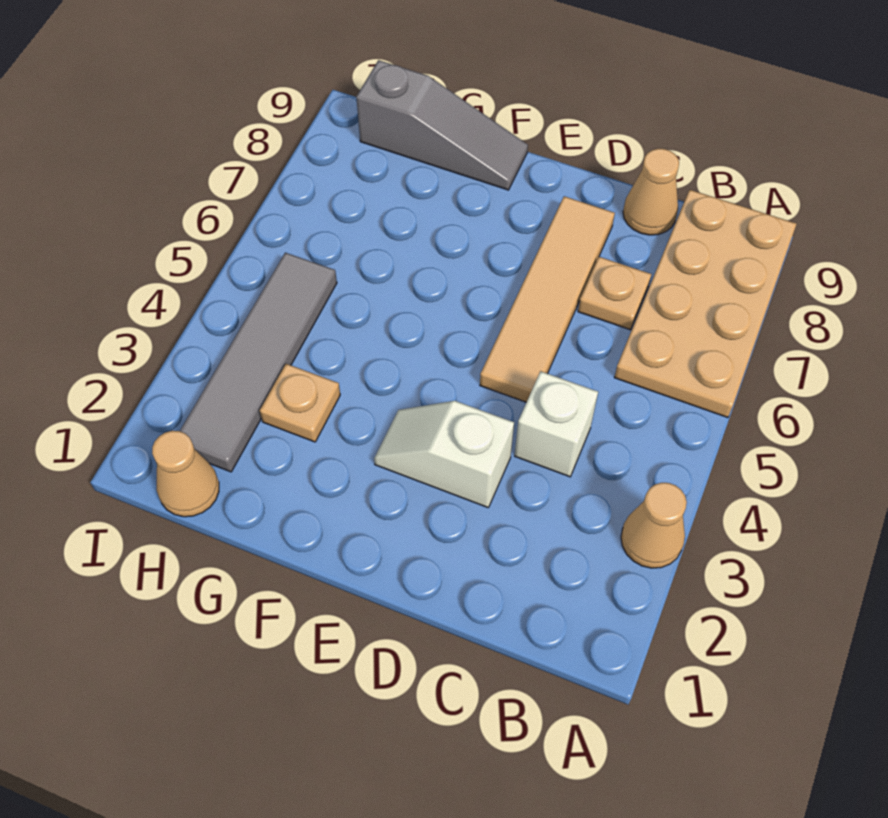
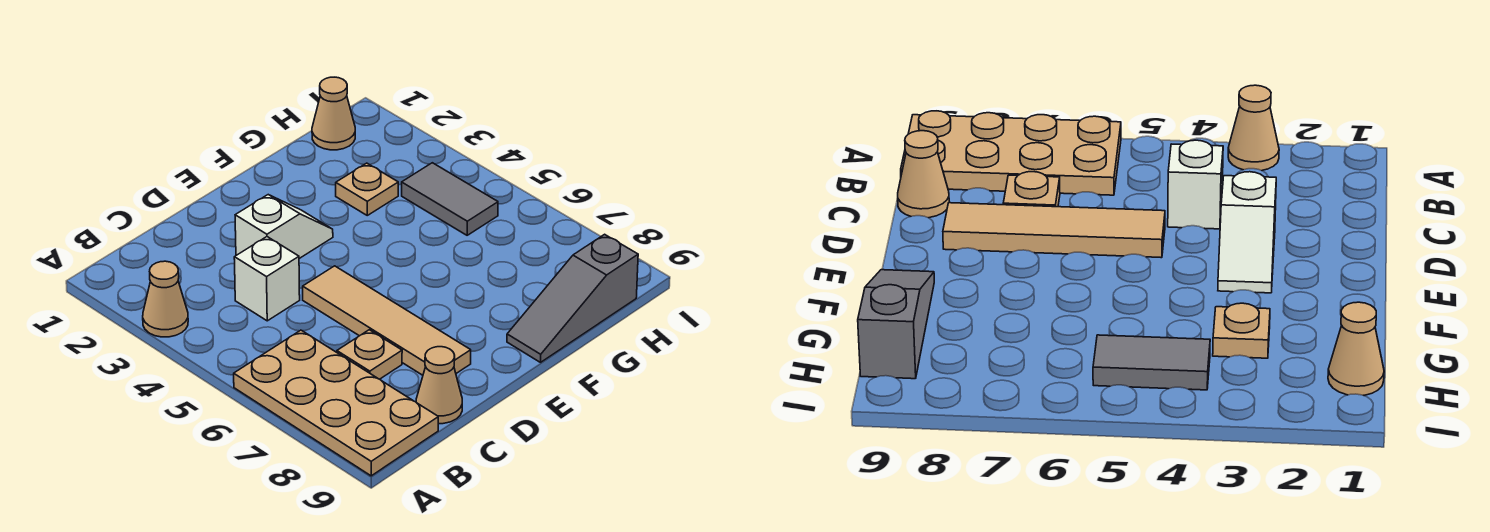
grey 1x4 tile [180,253,337,472] -> grey 1x2 tile [402,163,498,235]

